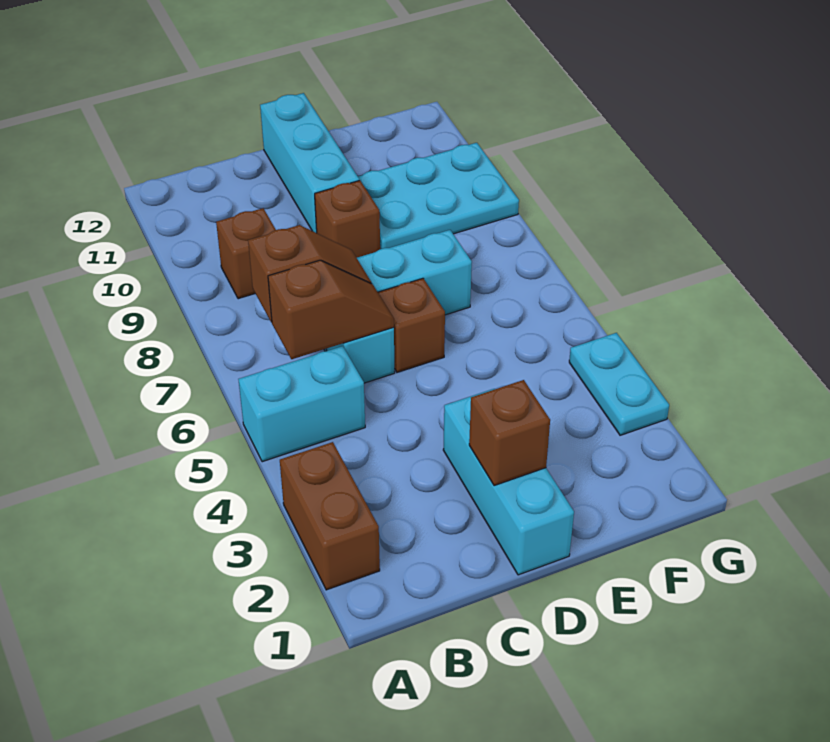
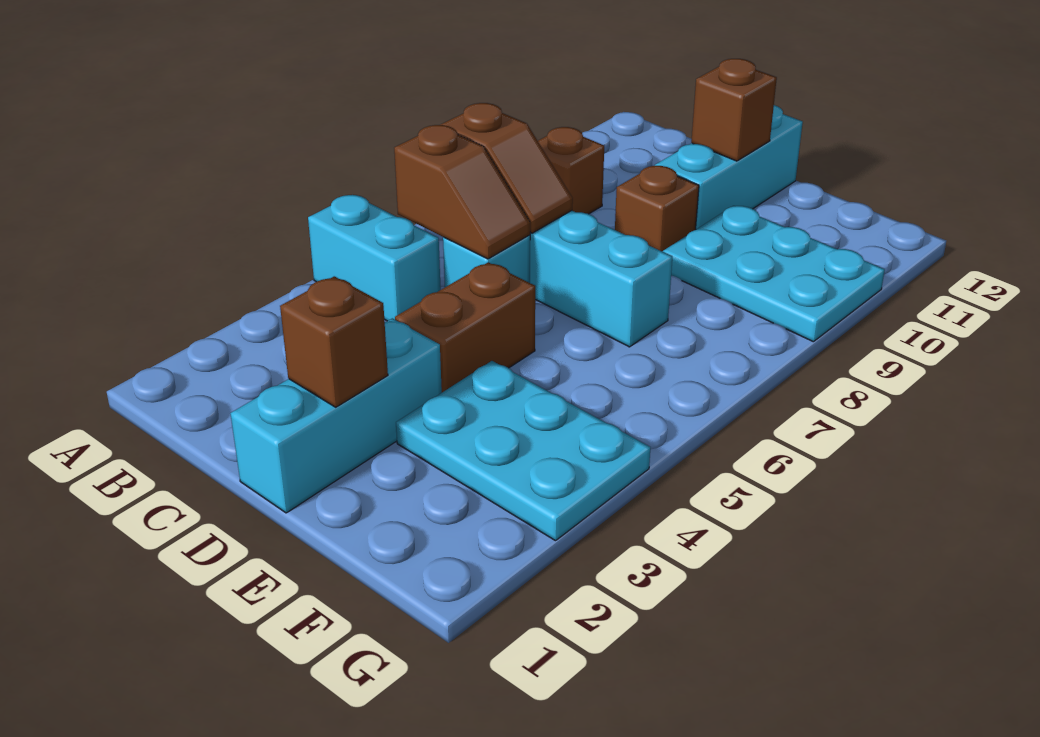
brown 1x2 brick [280,442,380,590] -> brown 1x2 brick moved to [395,262,535,392]
brown 1x1 brick [378,278,445,372] -> brown 1x1 brick moved to [691,59,777,161]
cyan 1x2 plate [569,333,669,435] -> cyan 2x3 plate [396,361,650,541]

